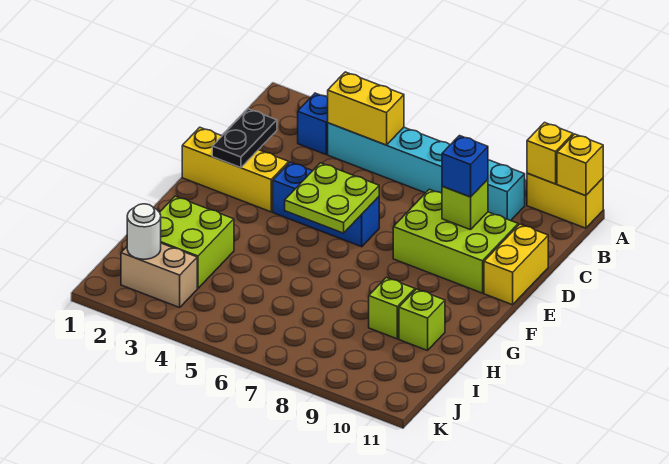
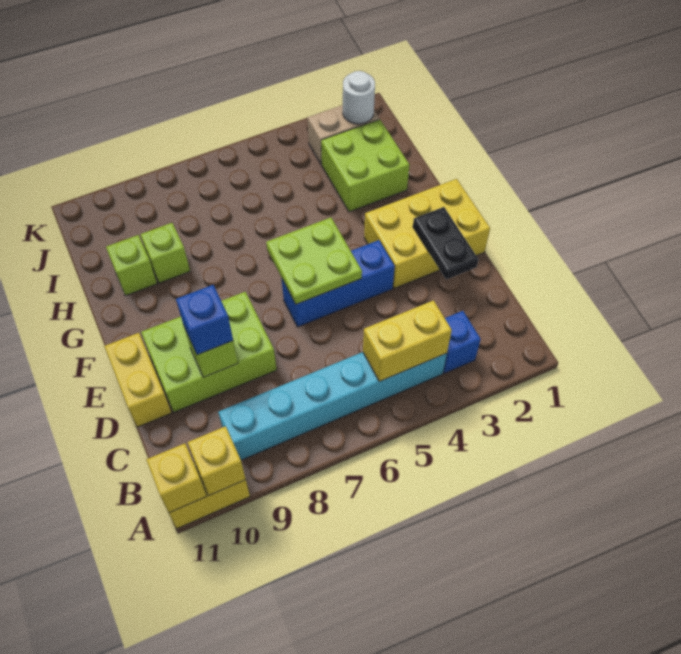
yellow 1x3 brick [182,127,289,212] -> yellow 2x3 brick [364,179,490,288]

